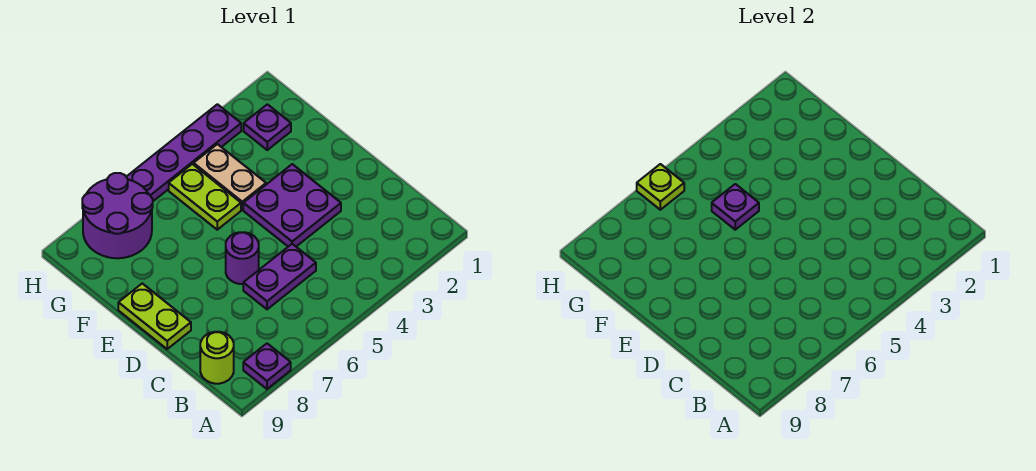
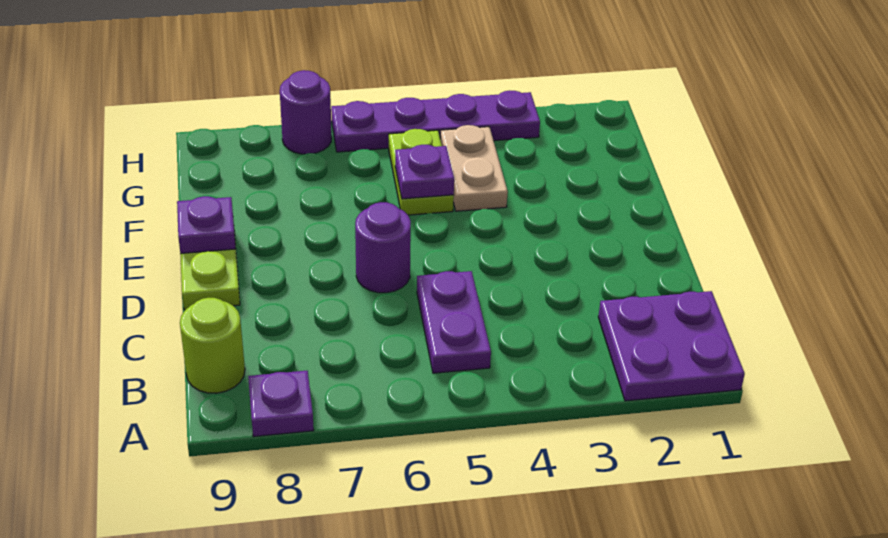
purple 1x2 plate [243,244,316,309] -> purple 1x2 plate turned to [417,271,491,373]
purple 2x2 plate [243,164,341,247] -> purple 2x2 plate moved to [598,291,745,401]
purple 1x1 plate [244,104,291,150] -> purple 1x1 plate moved to [177,196,236,254]
purple 2x2 round brick [82,173,153,258] -> purple 1x1 round brick [280,70,332,154]
lime 1x1 plate [637,164,684,210] -> none

